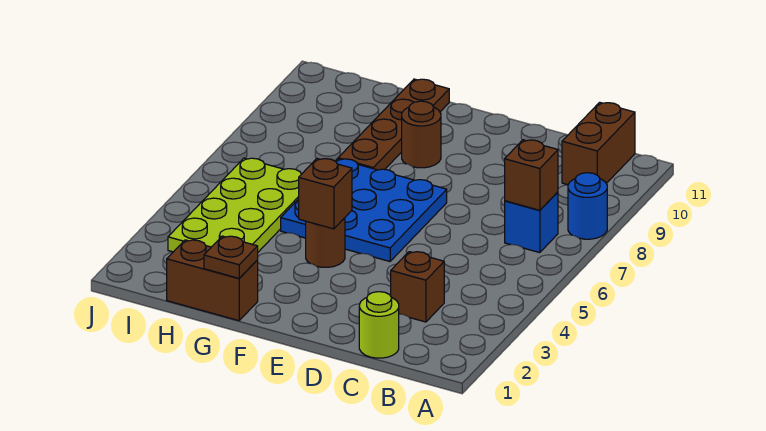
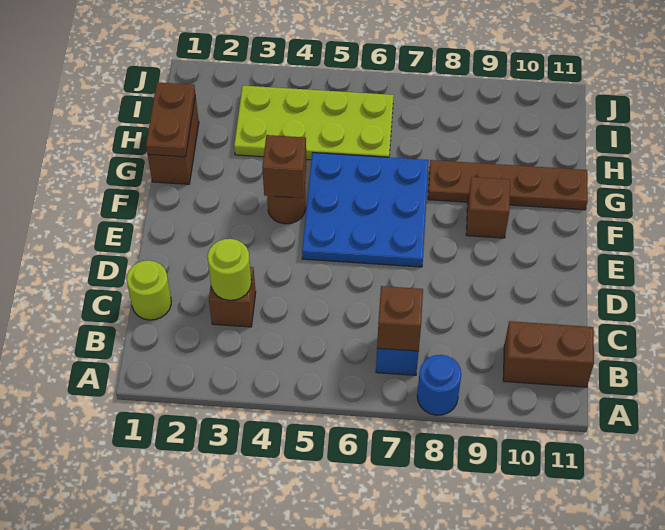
none -> lime 1x1 round brick [208,239,251,300]
brown 1x1 round brick [402,101,441,168] -> brown 1x1 brick [466,177,510,238]
brown 1x1 plate [204,236,258,278] -> brown 1x2 plate [146,82,195,157]

